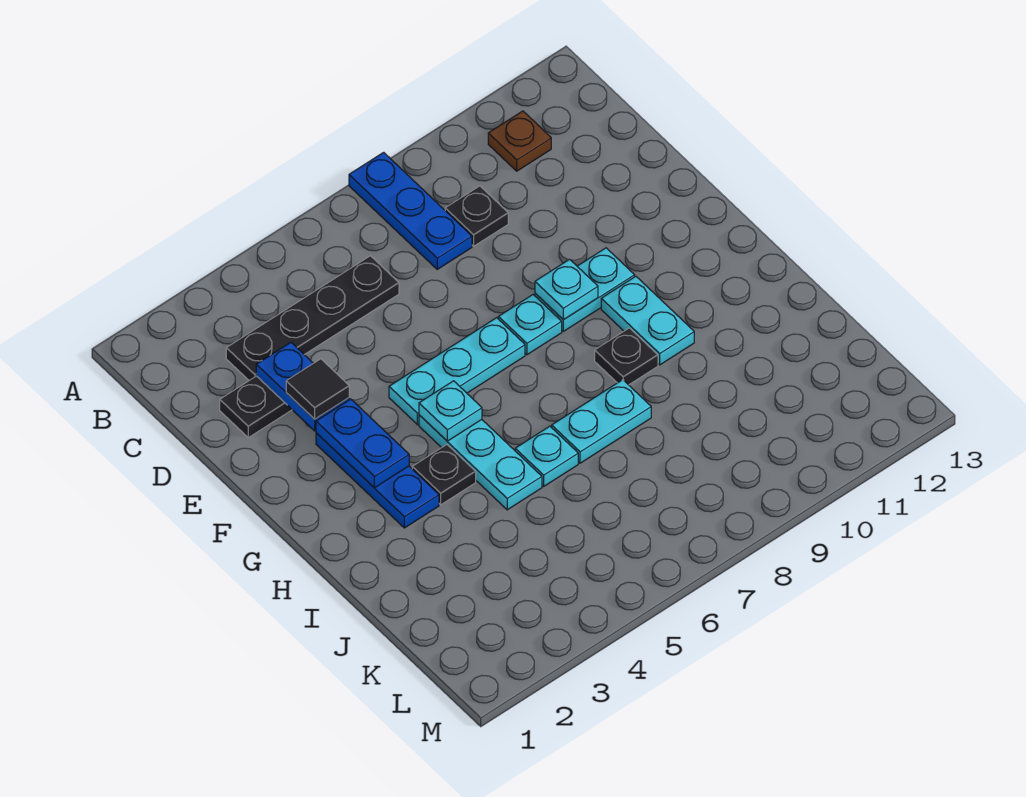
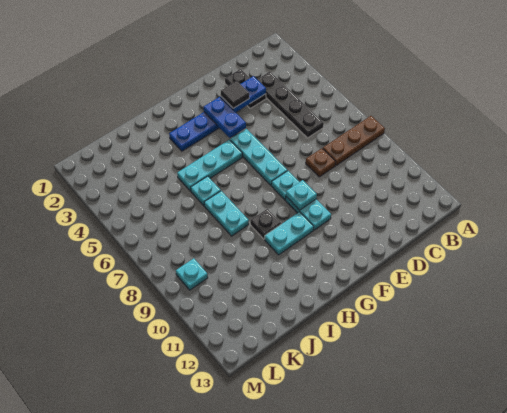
blue 1x3 plate [349,152,472,269] -> brown 1x3 plate [323,116,385,166]
brown 1x1 plate [488,111,551,171] -> brown 1x1 plate moved to [306,148,336,177]
black 1x1 plate [445,186,508,246] -> none
blue 1x2 plate [316,399,409,488] -> blue 1x2 plate turned to [204,97,246,138]
cyan 1x1 plate [419,381,482,441] -> cyan 1x1 plate moved to [176,258,208,290]
black 1x1 plate [412,445,476,505] -> none

